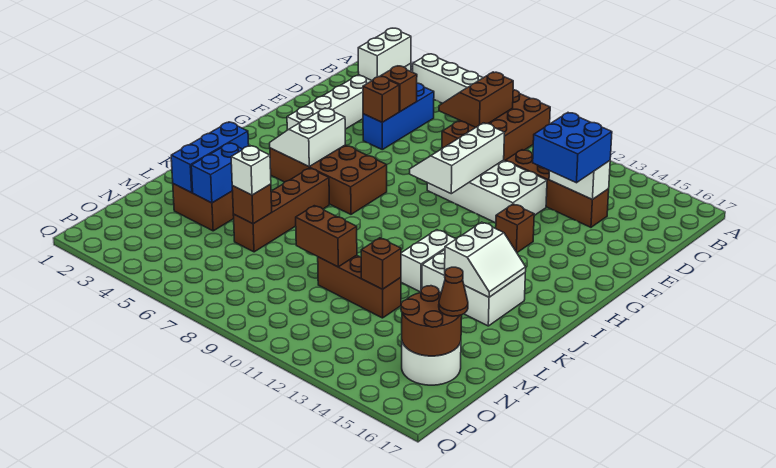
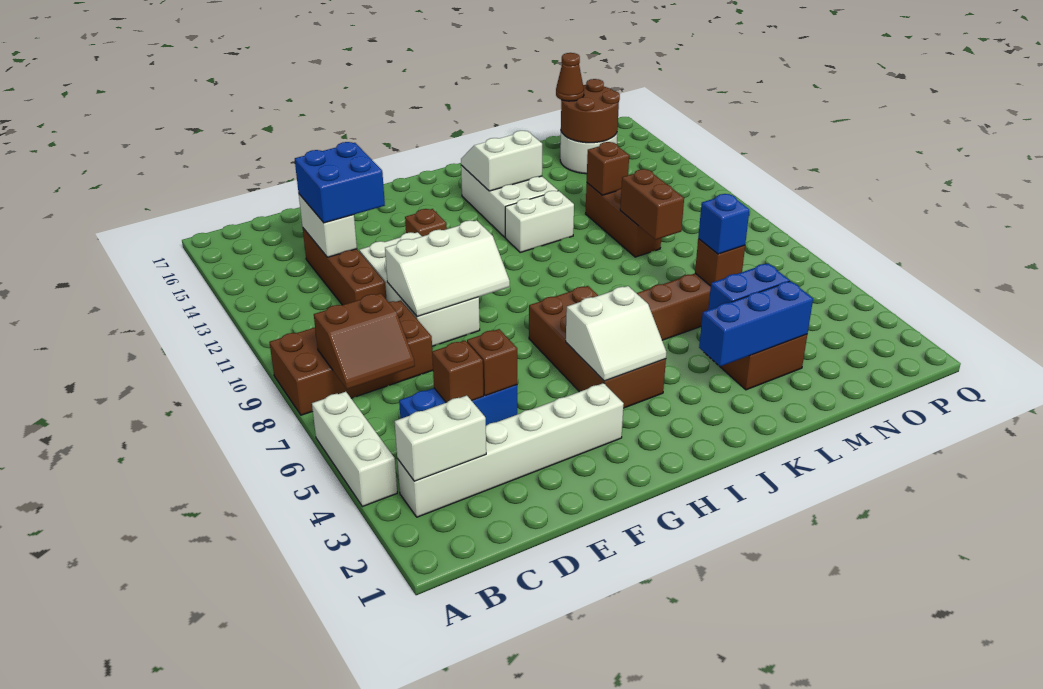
white 1x1 brick [231,146,271,195] -> blue 1x1 brick [698,194,749,254]

